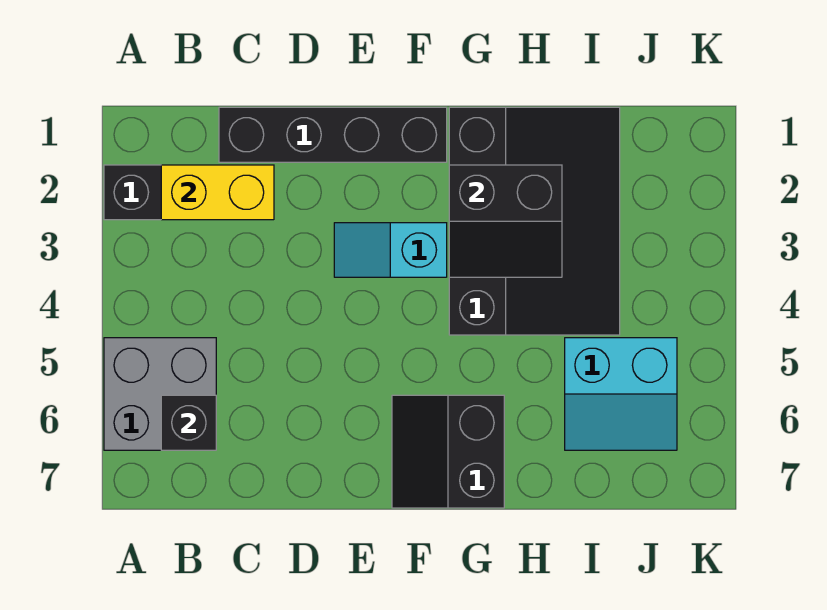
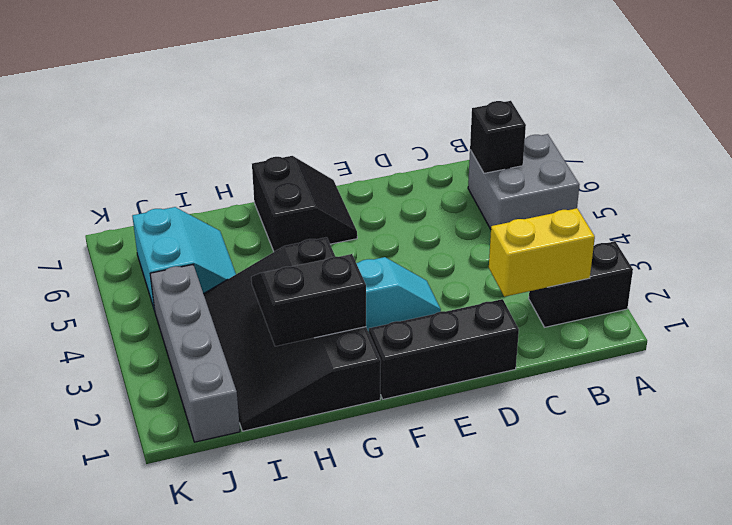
black 1x4 brick [219,107,447,162] -> black 1x3 brick [369,299,519,399]
cyan 2x2 slope [565,338,677,450] -> cyan 2x2 slope turned to [132,207,236,310]
none -> grey 1x4 brick [150,265,240,442]

